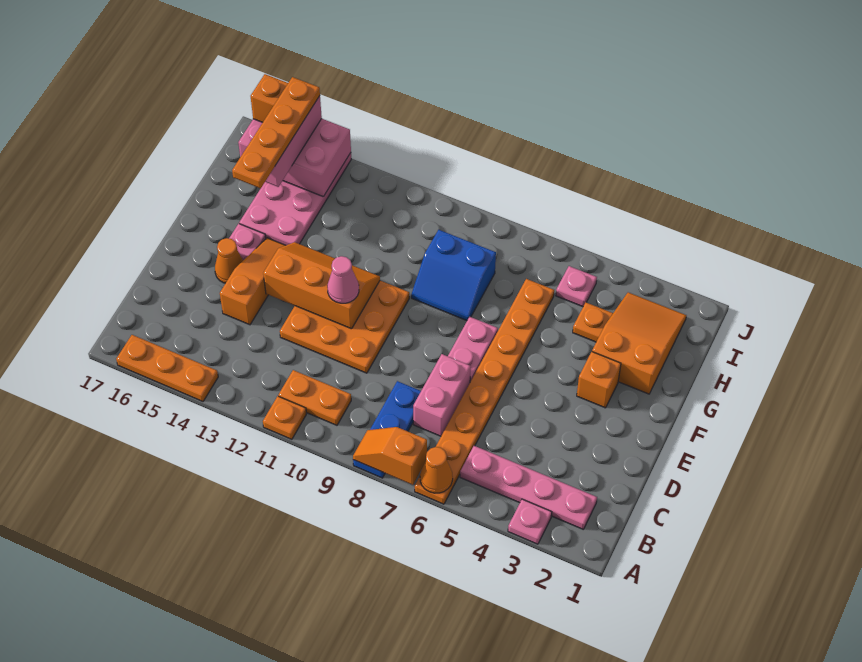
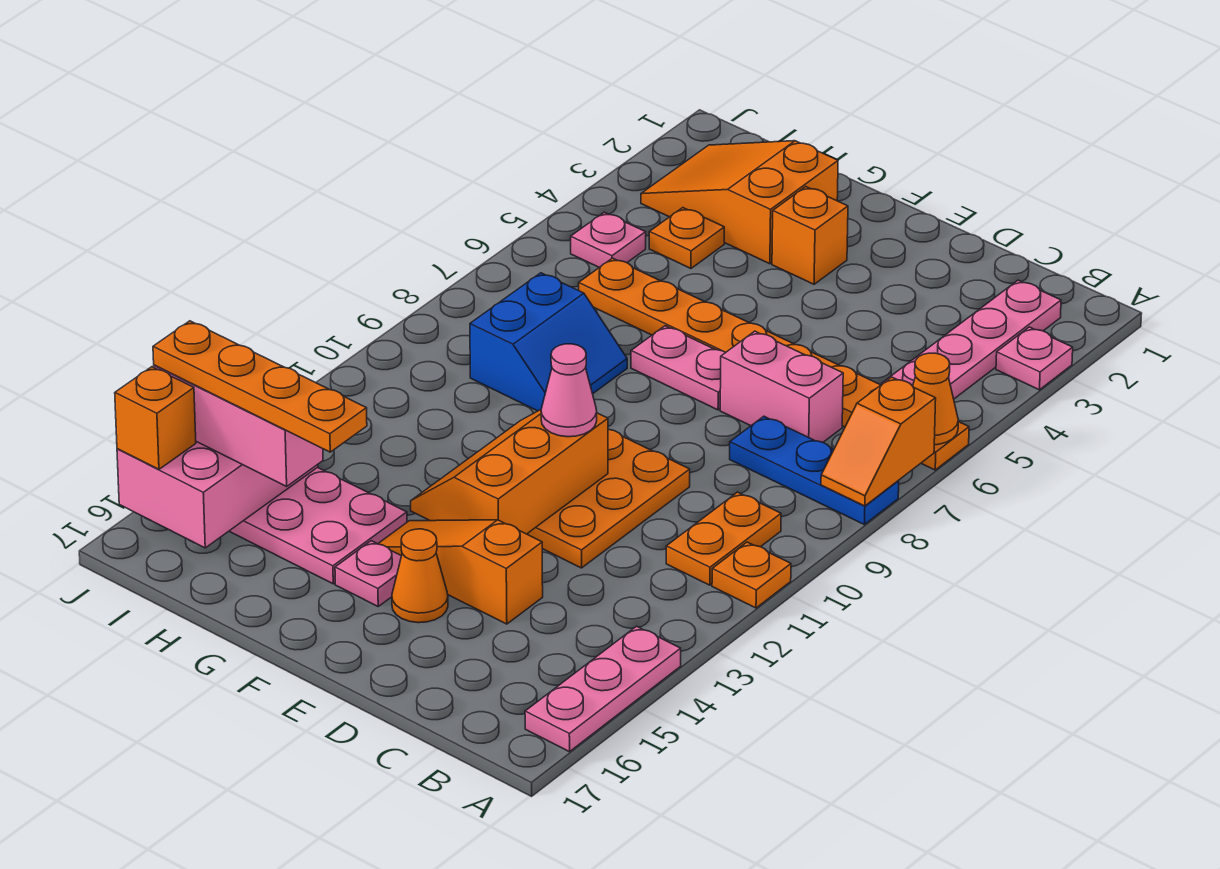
orange 1x3 plate [116,335,218,401] -> pink 1x3 plate [525,626,681,752]

